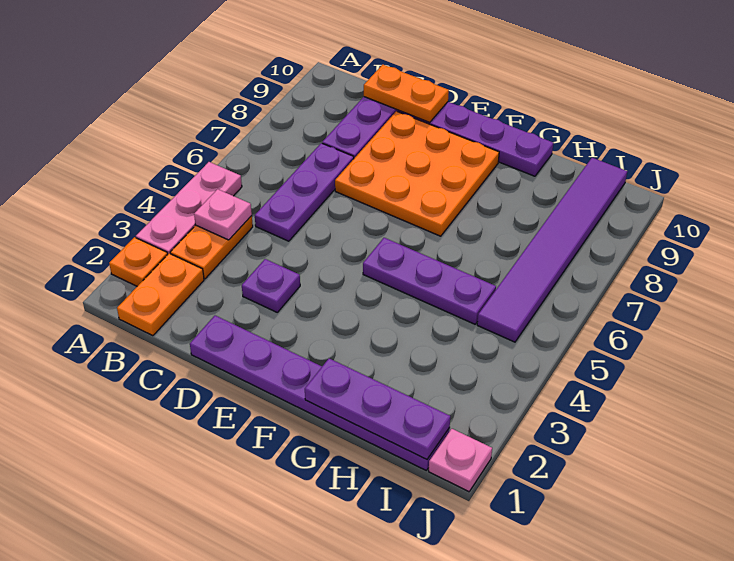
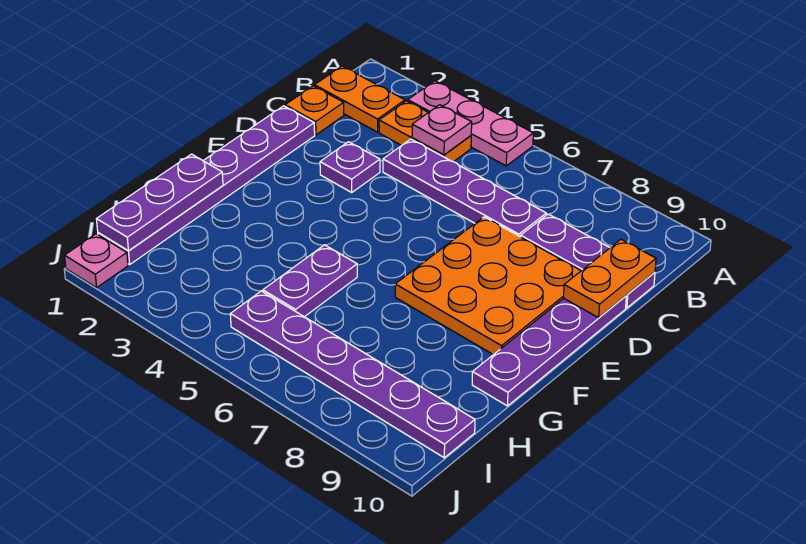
orange 1x1 plate [109,237,168,286] -> orange 1x1 plate moved to [285,86,344,135]
purple 1x3 plate [255,143,354,241] -> purple 1x4 plate [383,139,546,237]
purple 1x3 plate [363,238,496,324] -> purple 1x2 plate [263,245,357,317]
purple 1x6 tile [477,158,627,342] -> purple 1x6 plate [230,291,475,458]

